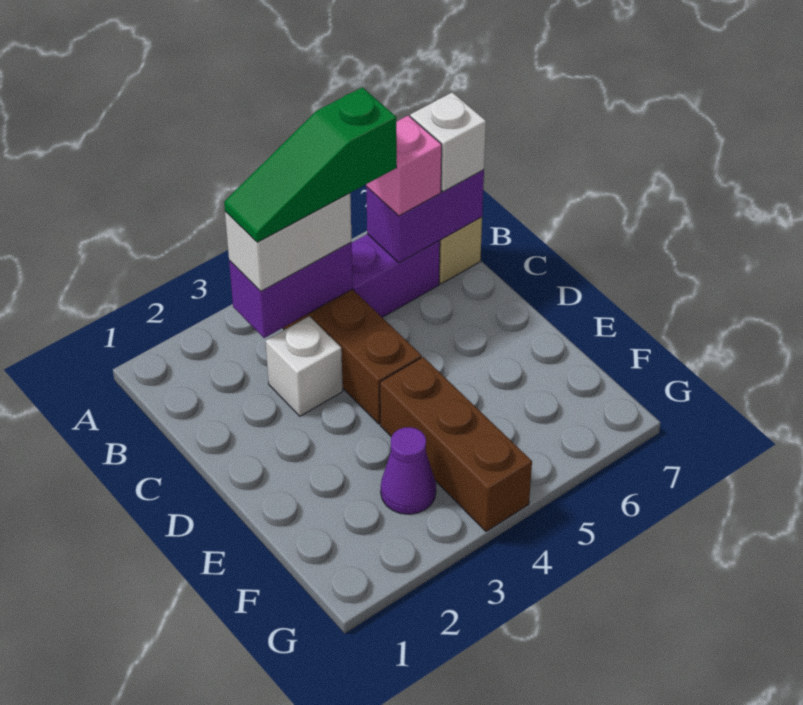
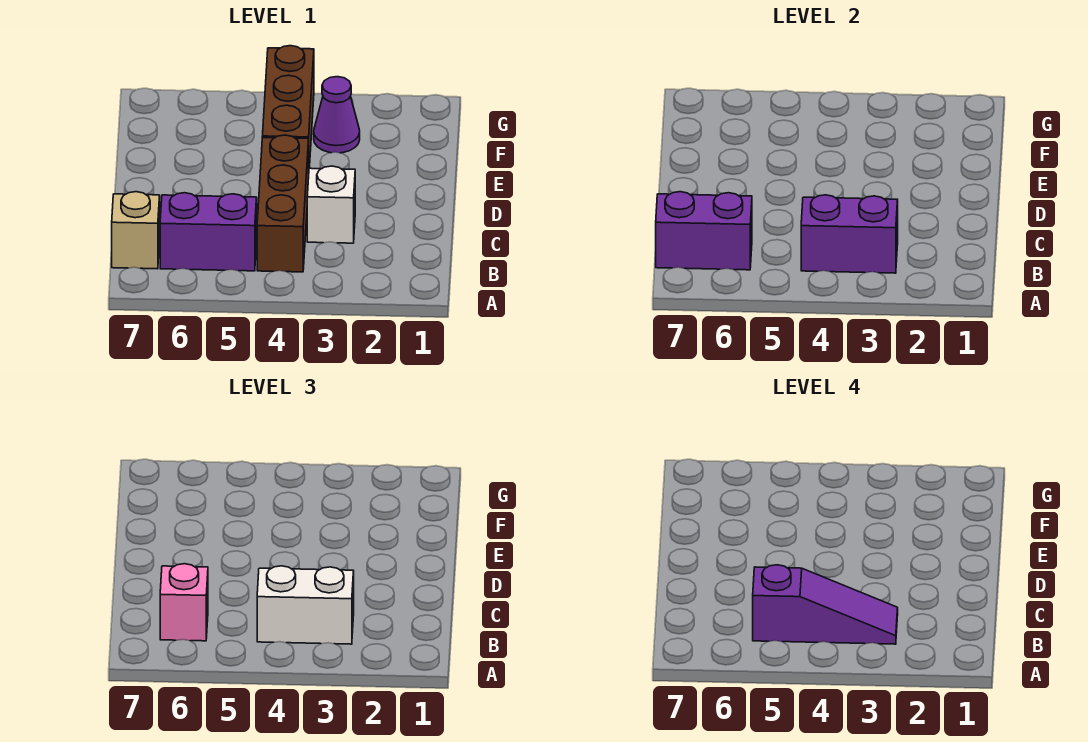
green 1x3 slope [224,87,397,242] -> purple 1x3 slope [753,565,898,644]
white 1x1 brick [410,92,486,192] -> none

